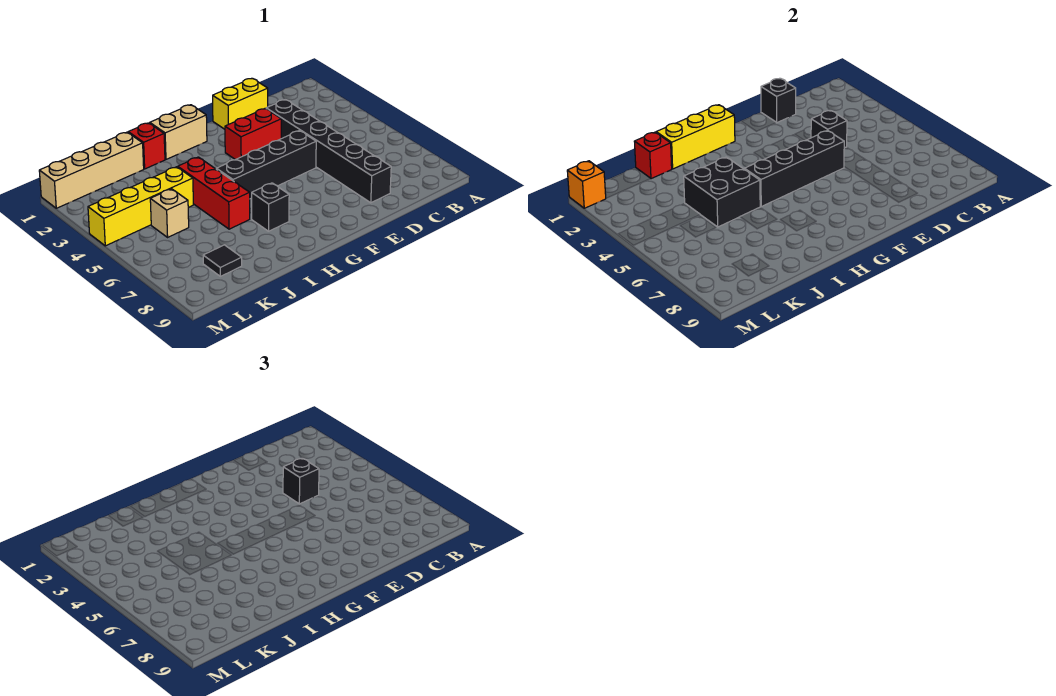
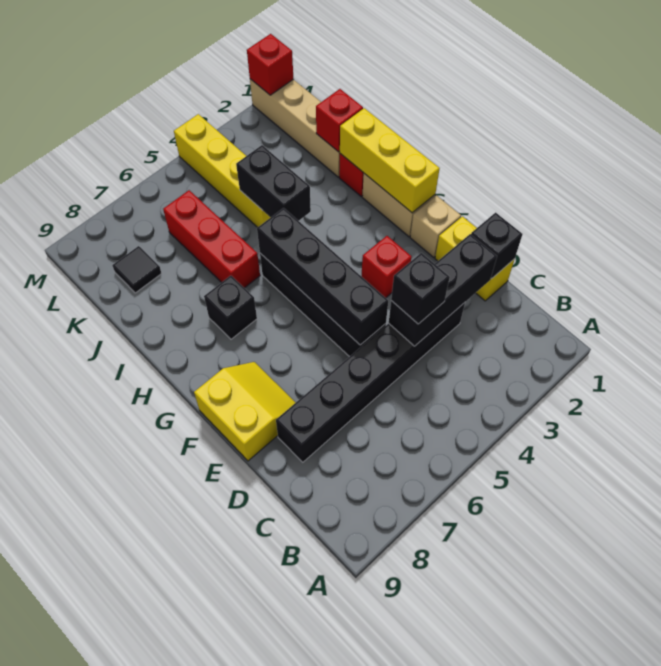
black 1x1 brick [811,110,847,148] -> black 1x3 brick [389,234,497,346]
red 1x2 brick [225,108,281,160] -> red 1x1 brick [361,236,411,298]
none -> yellow 2x2 slope [194,362,296,461]
red 1x3 brick [178,157,250,229] -> red 1x3 brick turned to [163,190,260,288]
black 2x2 brick [684,157,760,227] -> black 1x2 brick [236,145,311,221]
tan 1x1 brick [150,189,189,237] -> tan 1x1 brick moved to [410,196,461,258]
orange 1x1 brick [567,161,606,208] -> red 1x1 brick [247,34,293,95]

